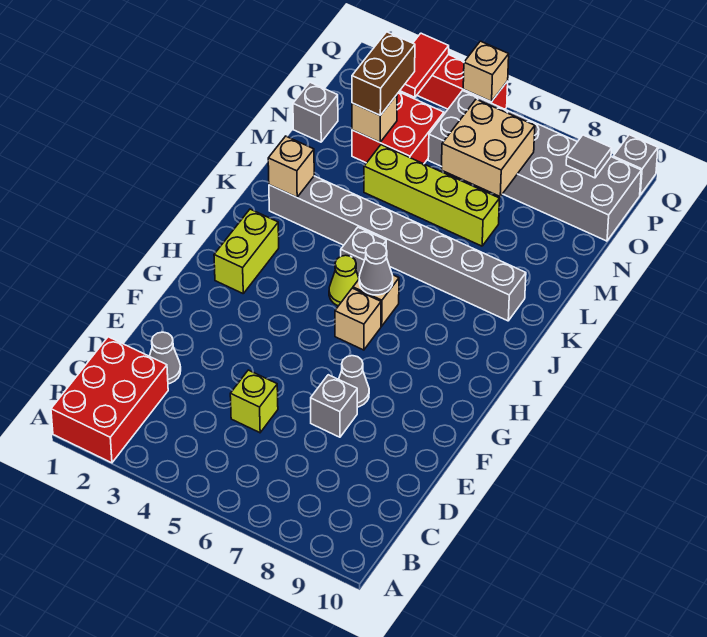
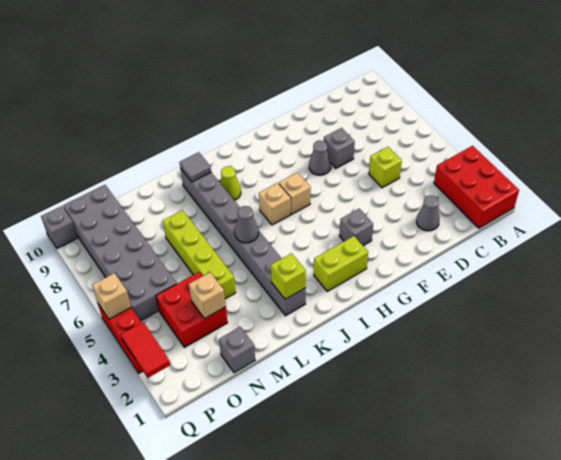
red 2x3 brick [51,337,168,463] -> red 2x3 brick turned to [434,146,519,228]
lime 1x1 cone [329,255,359,306] -> lime 1x1 cone moved to [220,166,241,200]
grey 1x1 cone [359,243,393,295] -> grey 1x1 cone moved to [235,206,259,243]
grey 1x1 brick [341,227,386,277] -> grey 1x1 brick moved to [339,209,373,246]
tan 1x1 brick [268,136,314,197] -> lime 1x1 brick [271,253,306,299]
brown 1x2 brick [352,32,415,115] -> none
tan 2x2 brick [442,99,535,196] -> none
red 1x2 tile [400,33,449,97] -> red 1x2 tile turned to [121,322,170,378]
grey 1x1 tile [566,135,612,178] -> grey 1x1 tile moved to [180,152,211,182]

